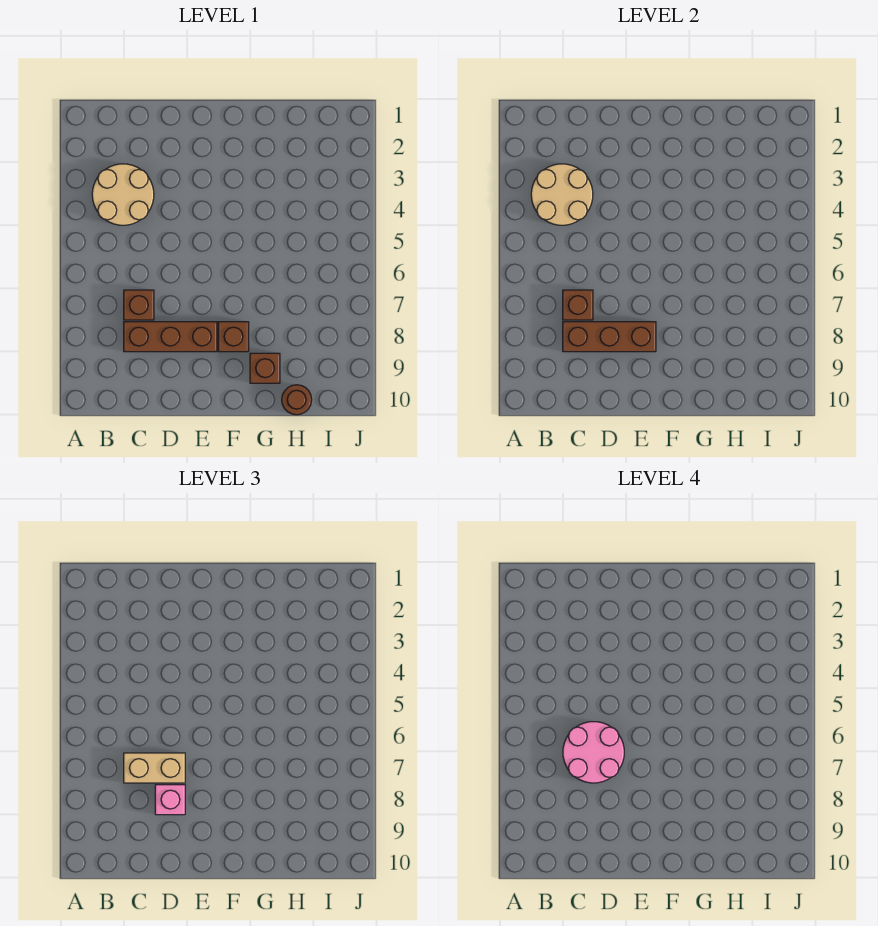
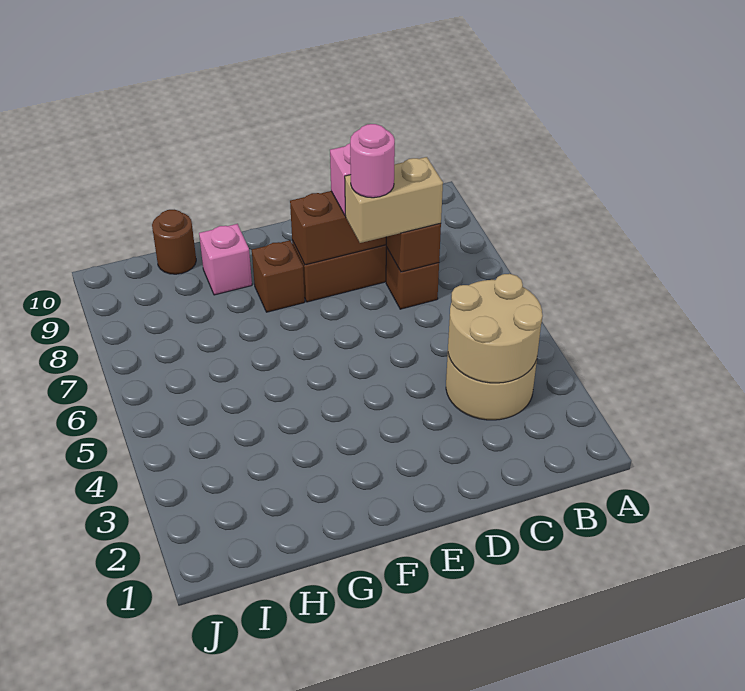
pink 2x2 round brick [563,722,624,783] -> pink 1x1 round brick [350,124,395,198]
brown 1x1 brick [250,353,280,383] -> pink 1x1 brick [199,224,252,295]

